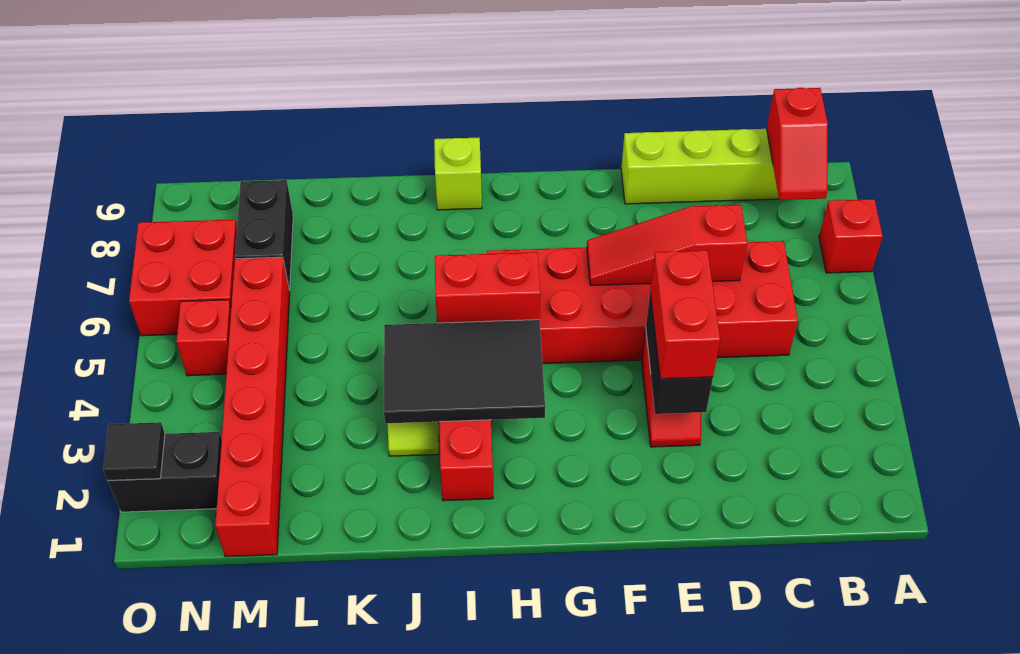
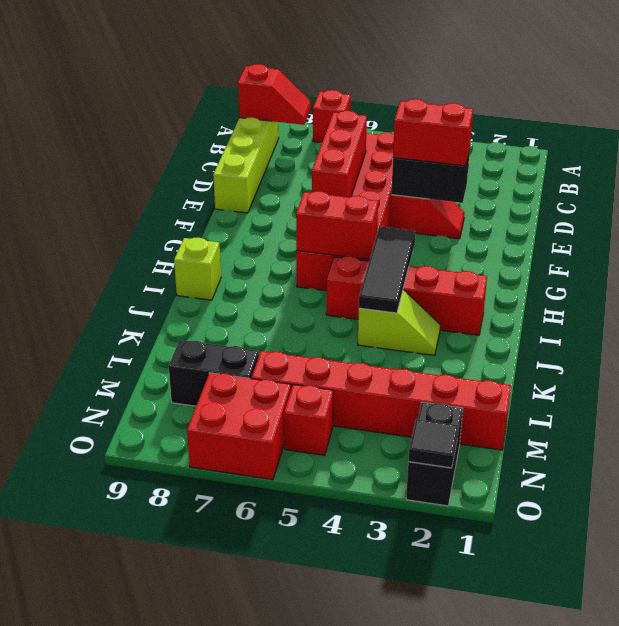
red 1x3 slope [587,205,747,286] -> red 1x3 brick [312,111,367,197]
black 2x3 tile [384,320,545,423] -> black 1x3 tile [359,226,415,313]
red 1x2 brick [435,252,540,323] -> red 1x2 brick turned to [296,191,378,260]

